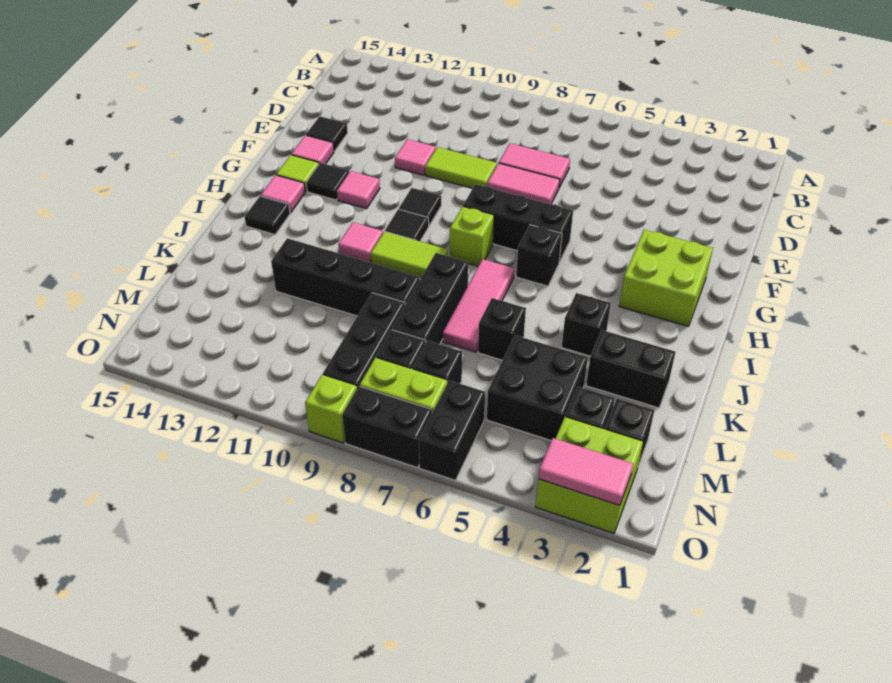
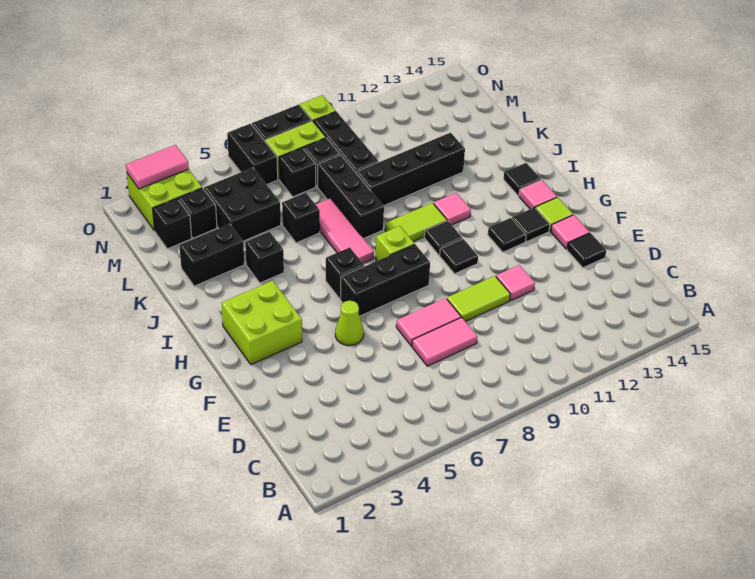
none -> lime 1x1 cone [335,301,364,346]
pink 1x1 tile [337,171,380,209] -> black 1x1 tile [488,218,526,252]

